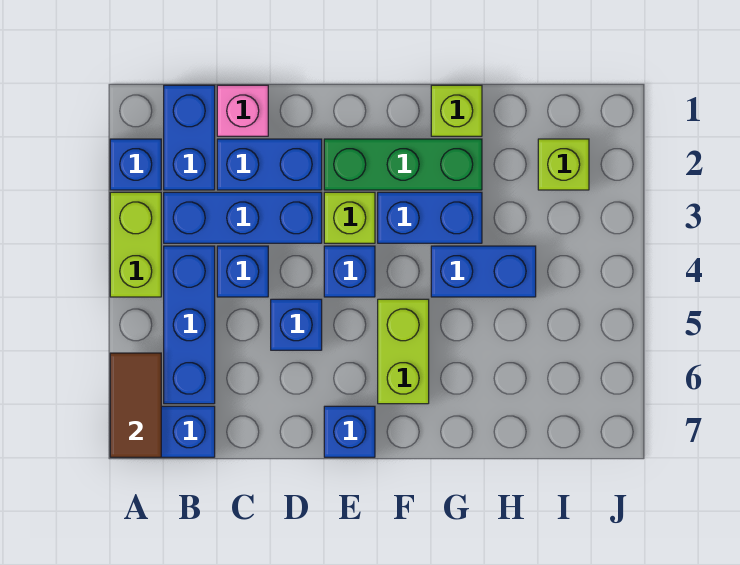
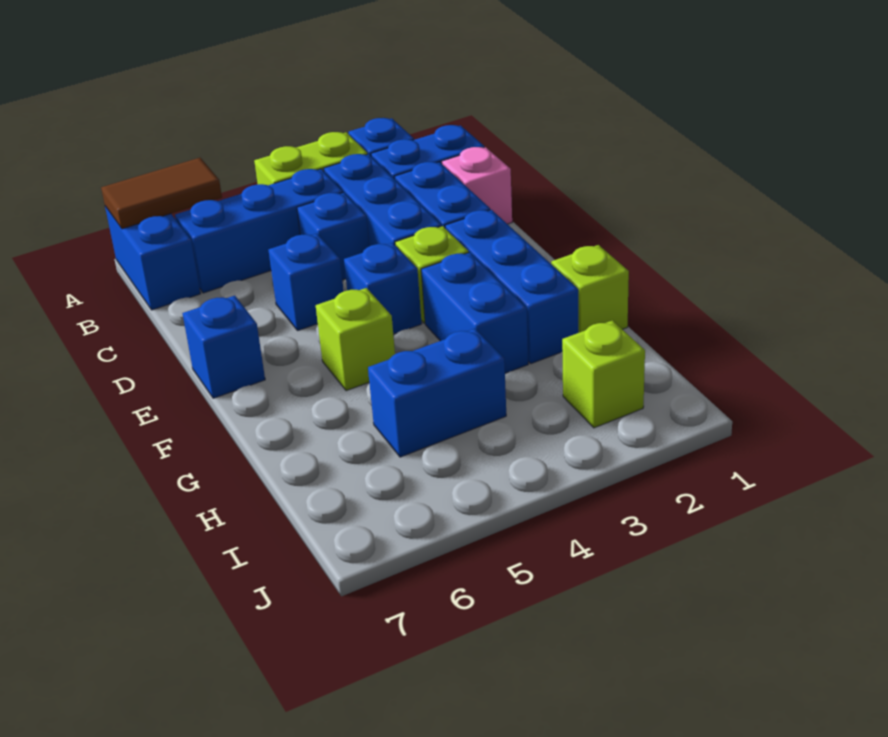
green 1x3 brick [324,139,482,190] -> blue 1x3 brick [445,210,578,363]
lime 1x2 brick [378,299,429,404] -> lime 1x1 brick [316,288,395,391]
blue 1x2 brick [431,246,536,297] -> blue 1x2 brick turned to [368,329,506,457]

